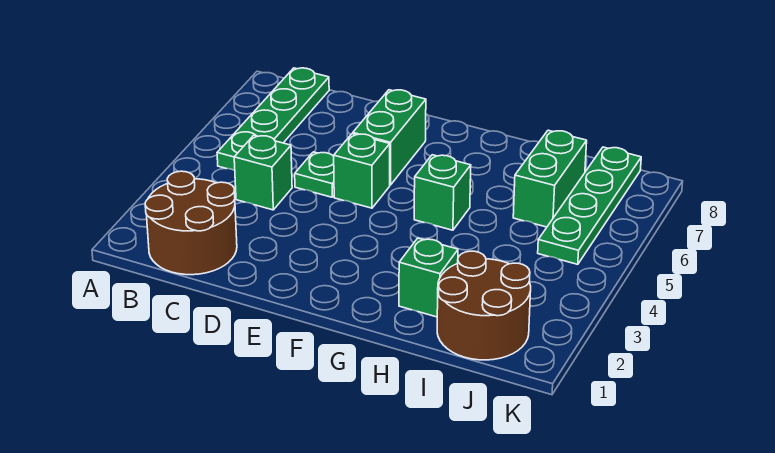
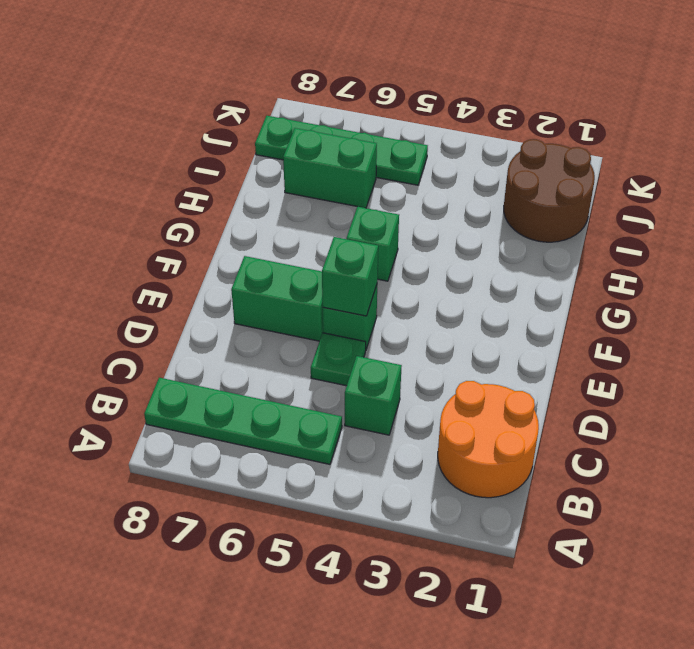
brown 2x2 round brick [145,171,237,275] -> orange 2x2 round brick [438,381,539,498]
green 1x1 brick [399,238,458,317] -> green 1x1 brick moved to [322,237,378,316]

